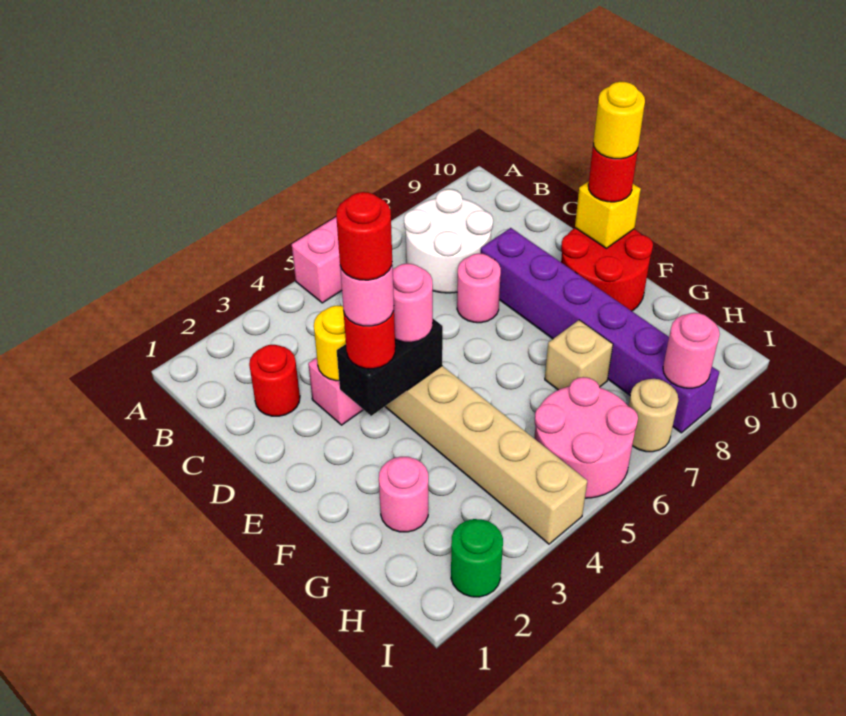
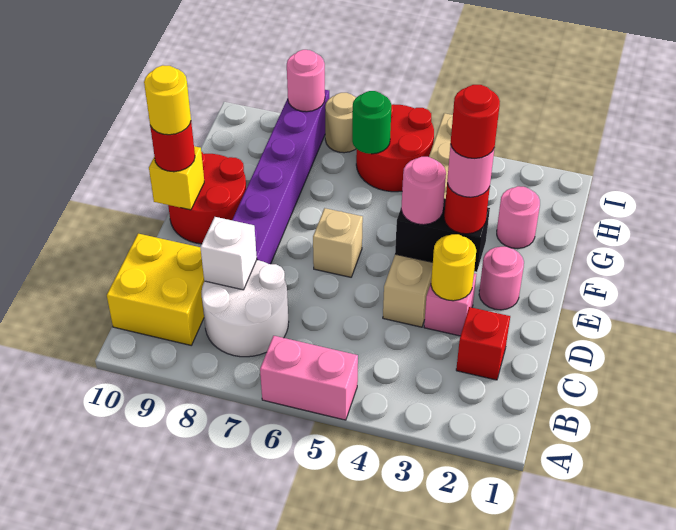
none -> yellow 2x2 brick [107,234,204,345]
red 1x1 round brick [249,345,300,416] -> red 1x1 brick [456,307,510,380]
none -> white 1x1 brick [200,217,257,290]
pink 1x1 round brick [457,253,501,323] -> pink 1x1 round brick moved to [479,247,524,310]
tan 1x1 brick [545,320,613,390] -> tan 1x1 brick moved to [313,208,363,277]
pink 2x2 round brick [534,377,638,498] -> red 2x2 round brick [356,104,434,192]
green 1x1 round brick [451,519,503,597] -> green 1x1 round brick moved to [352,91,392,154]

